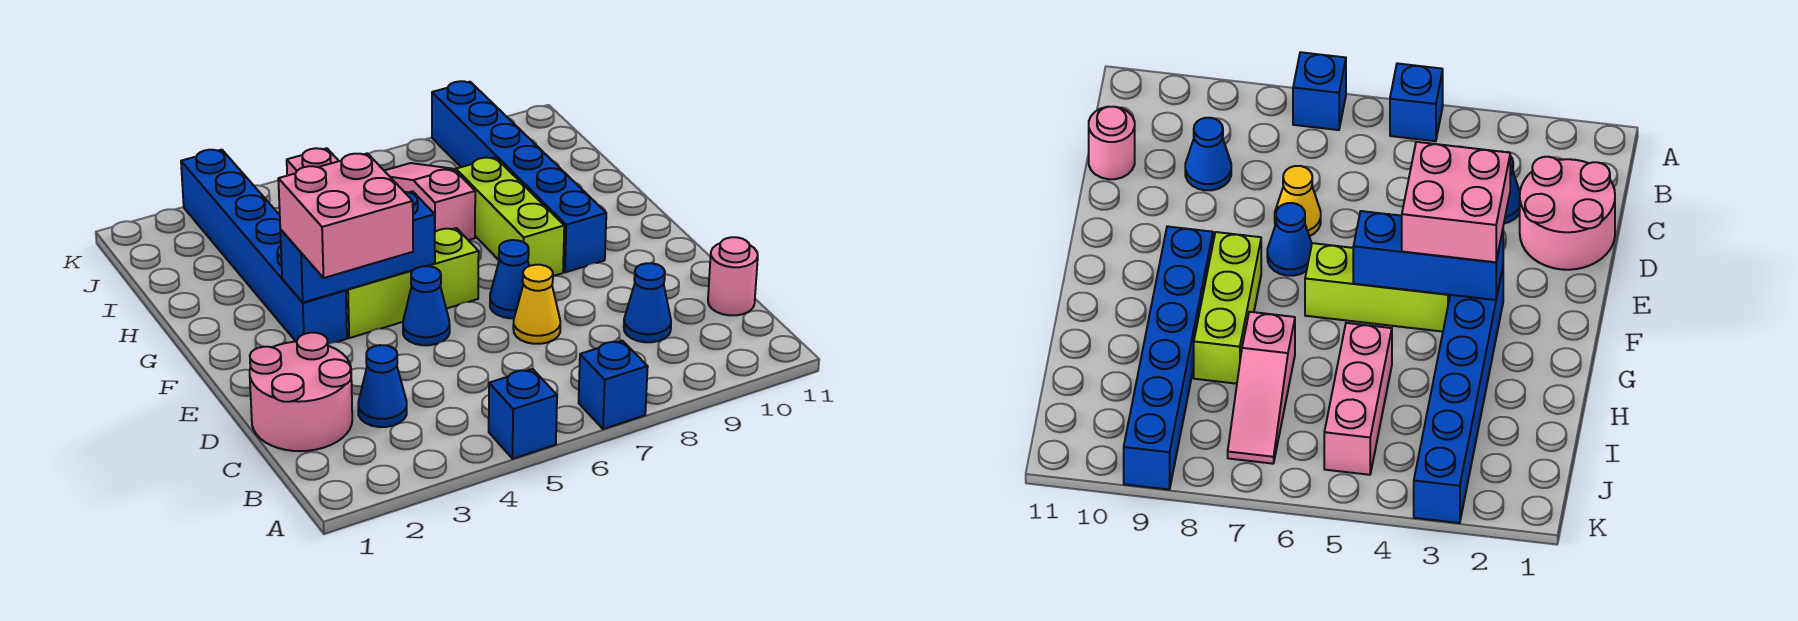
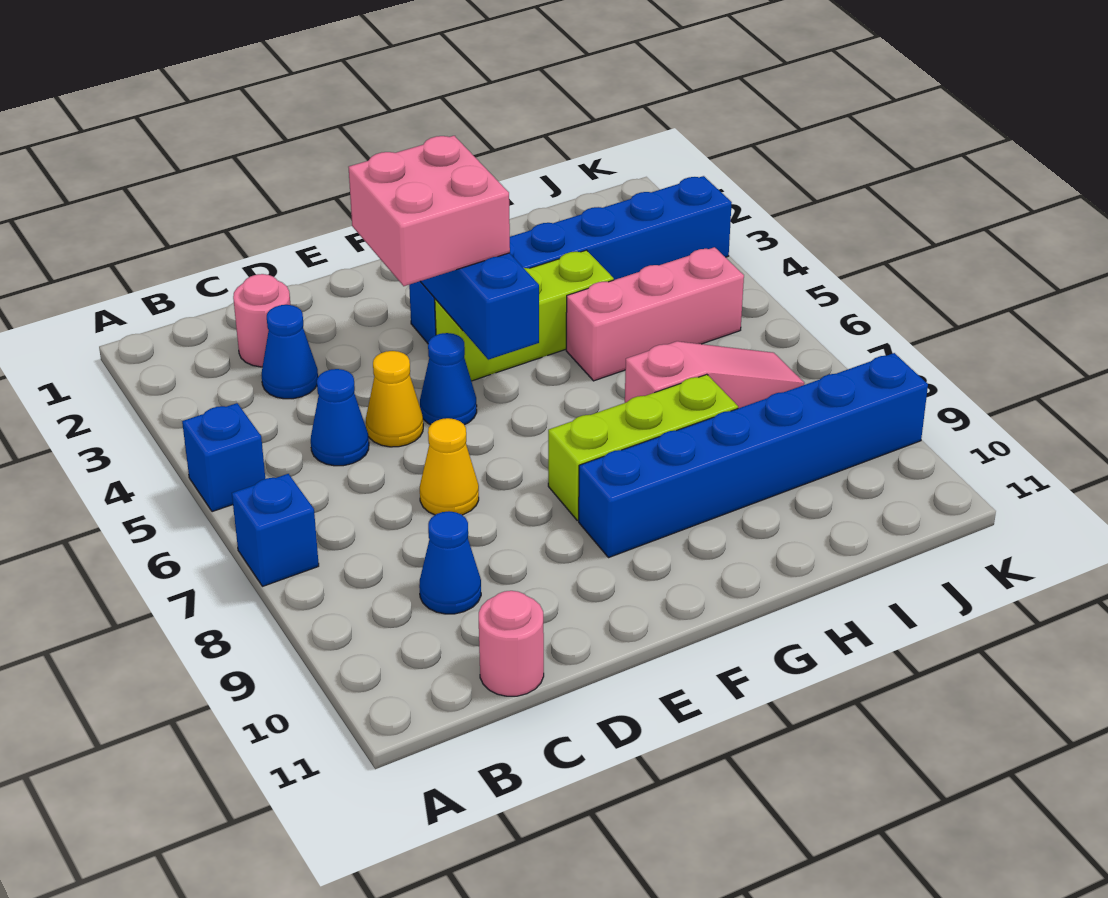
pink 2x2 round brick [250,333,352,451] -> pink 1x1 round brick [233,274,290,367]
none -> yellow 1x1 cone [366,351,423,447]
blue 1x1 cone [490,240,529,318] -> blue 1x1 cone moved to [311,369,369,466]
lime 1x3 brick [346,228,479,338] -> lime 1x3 brick turned to [435,250,614,381]

